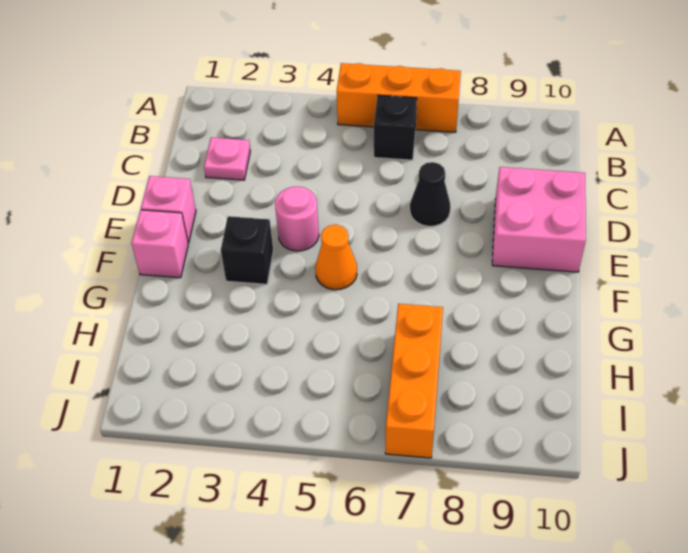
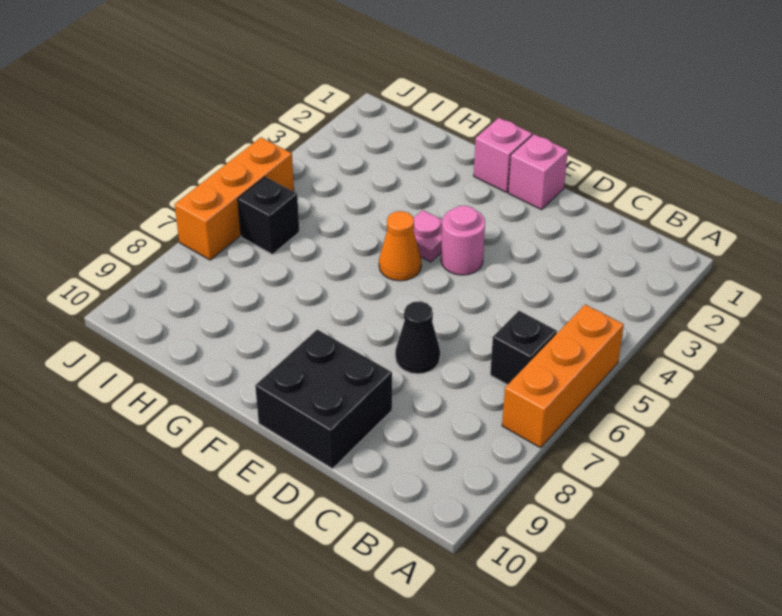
pink 1x1 plate [204,138,250,180] -> pink 1x1 plate moved to [413,210,442,262]
pink 2x2 brick [492,167,586,272] -> black 2x2 brick [255,330,392,469]
black 1x1 brick [221,216,273,284] -> black 1x1 brick moved to [238,177,299,254]
orange 1x3 brick [385,304,443,458] -> orange 1x3 brick turned to [174,137,294,260]

